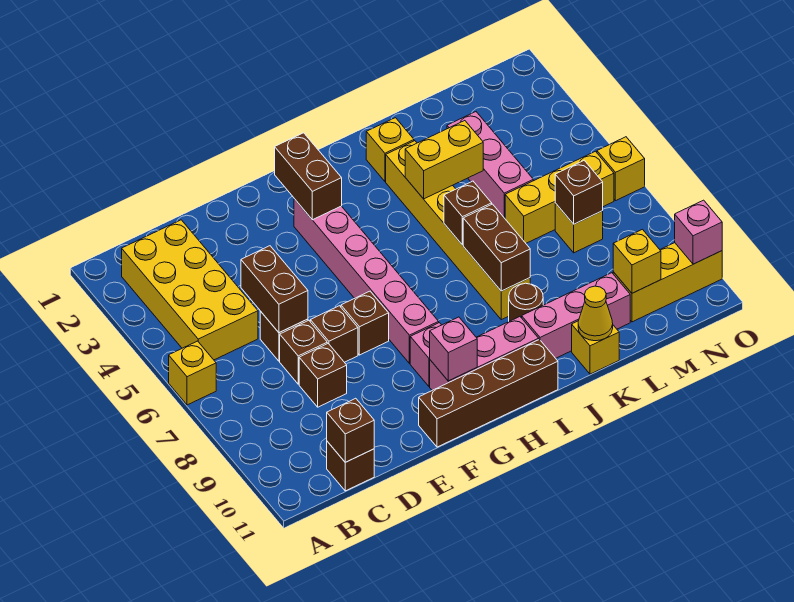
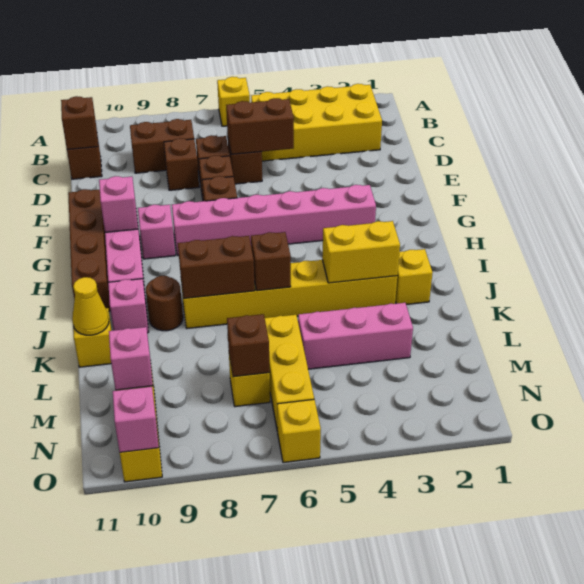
brown 1x2 brick [275,133,342,220] -> brown 1x2 brick moved to [130,119,194,173]
yellow 1x2 brick [405,121,483,199] -> yellow 1x2 brick turned to [322,221,400,283]
pink 1x3 brick [522,273,630,358] -> pink 1x1 brick [108,279,149,333]
yellow 1x1 brick [613,229,661,293] -> pink 1x1 brick [109,327,153,390]

